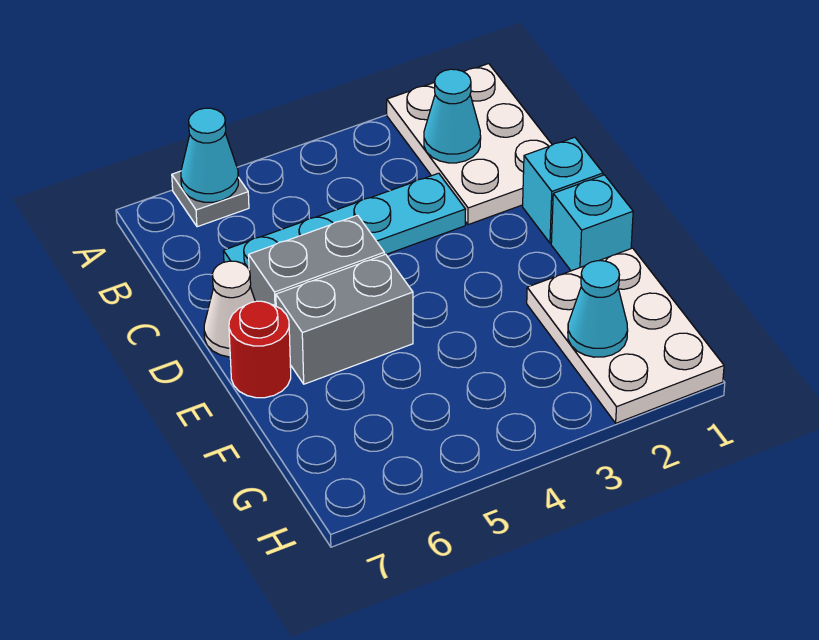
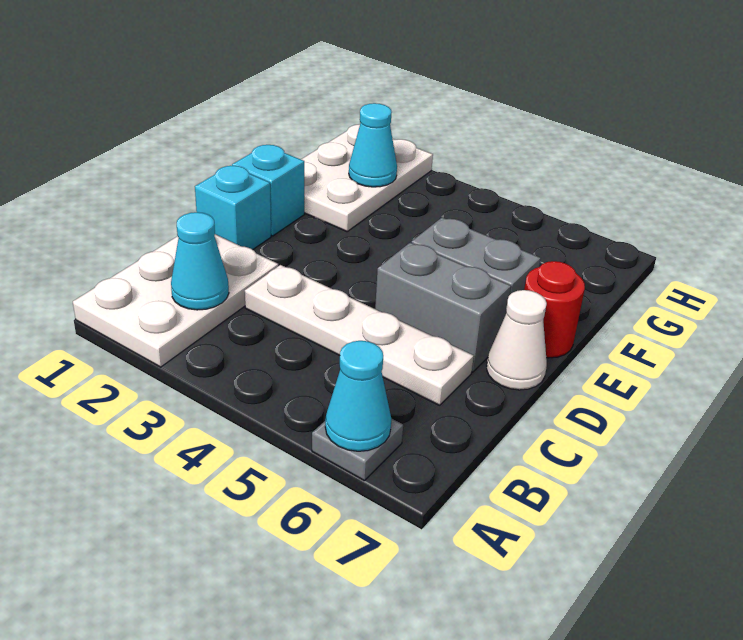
cyan 1x4 plate [223,173,466,269] -> white 1x4 plate [245,265,474,405]

